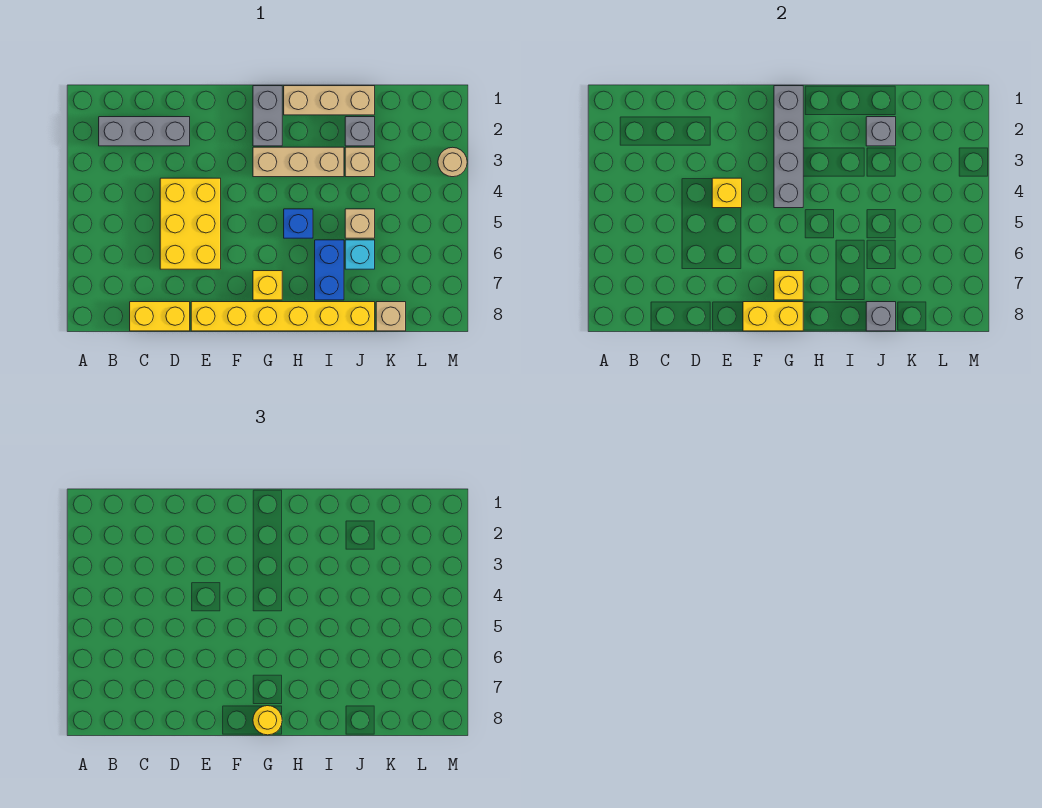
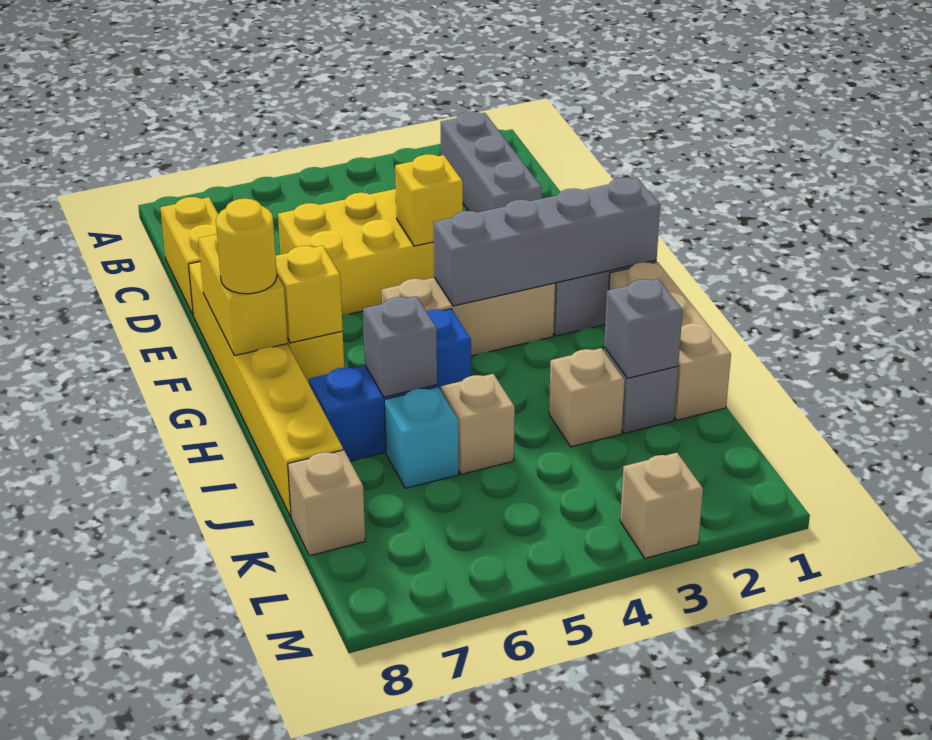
tan 1x3 brick [253,147,344,177] -> tan 1x3 brick turned to [382,278,555,356]
grey 1x1 brick [866,302,896,331] -> grey 1x1 brick moved to [363,296,437,397]
tan 1x1 round brick [438,147,467,177] -> tan 1x1 brick [620,453,703,558]

